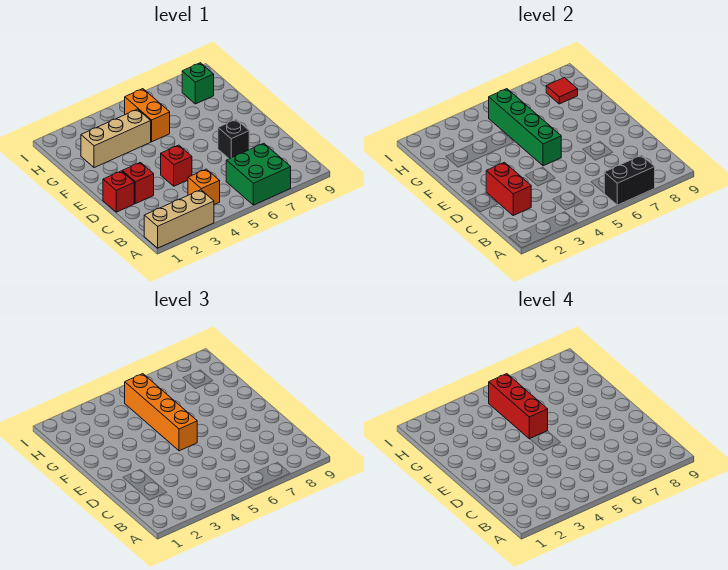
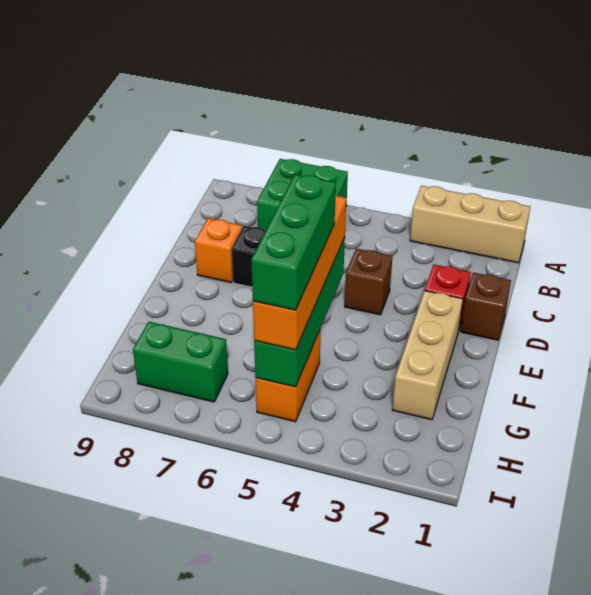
black 1x2 brick [604,155,655,205] -> none
orange 1x1 brick [188,169,220,205] -> orange 1x1 brick moved to [195,218,242,283]
red 1x2 brick [486,162,531,215] -> none
red 1x1 brick [103,171,134,212] -> brown 1x1 brick [461,273,511,340]
red 1x1 brick [161,145,192,186] -> brown 1x1 brick [345,249,392,315]
red 1x3 brick [489,374,548,439] -> green 1x3 brick [251,175,336,310]
tan 1x3 brick [81,109,151,168] -> tan 1x3 brick turned to [392,291,463,420]
green 1x1 brick [182,63,214,104] -> green 1x2 brick [133,322,228,402]
red 1x1 tile [546,78,578,104] -> none

